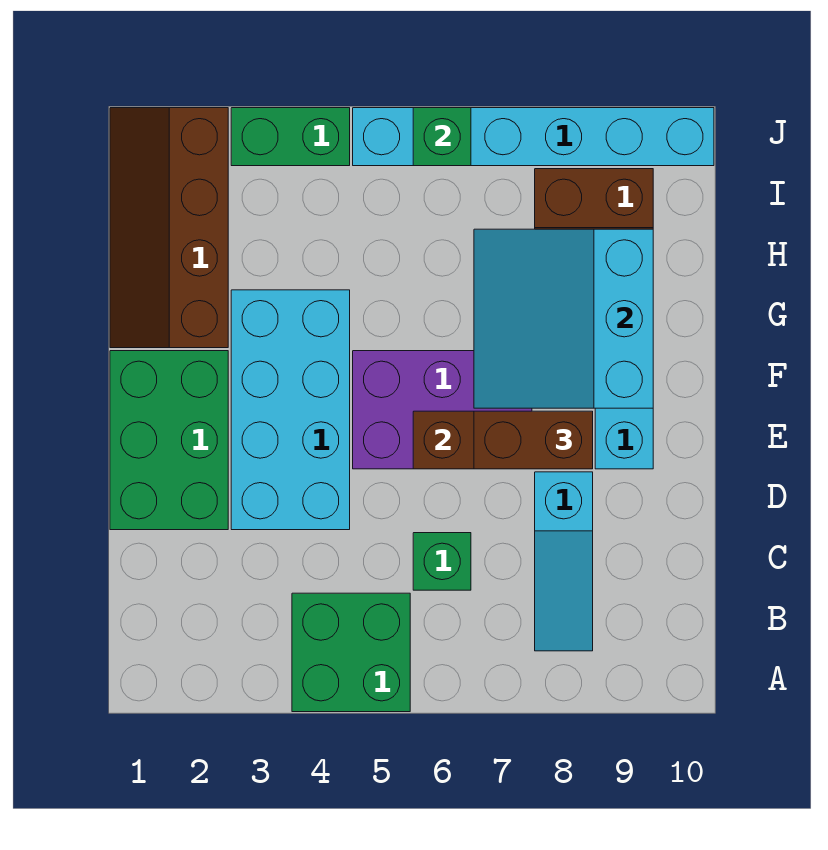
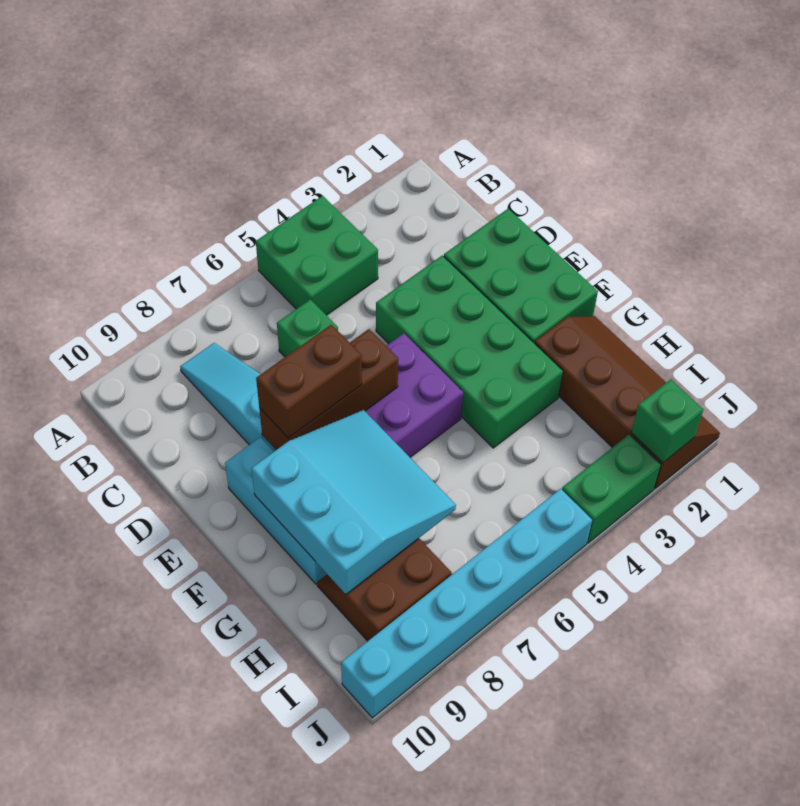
cyan 2x4 brick [231,290,350,530] -> green 2x4 brick [376,255,563,448]
green 1x1 brick [413,108,471,166] -> green 1x1 brick moved to [631,379,703,463]

